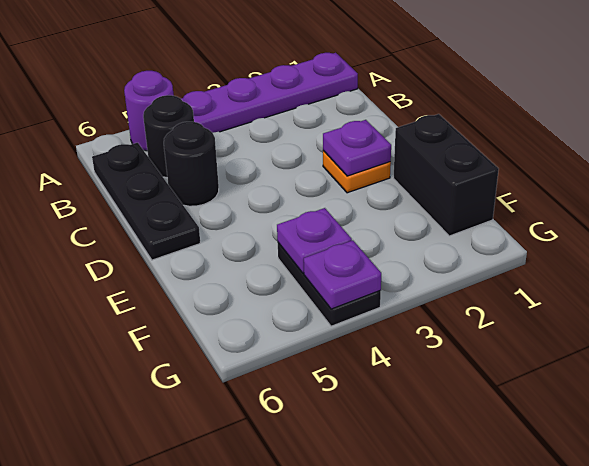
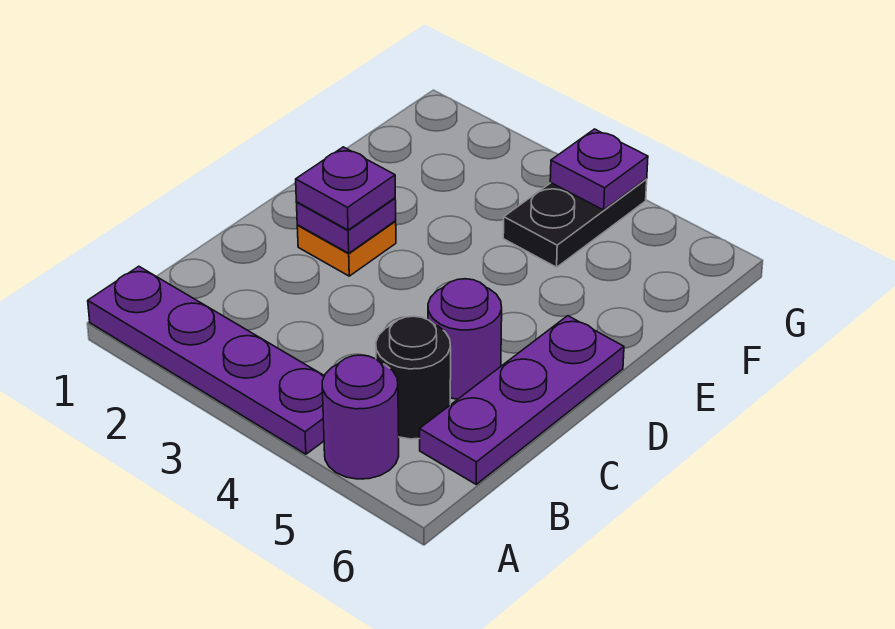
black 1x3 plate [92,143,200,260] -> purple 1x3 plate [420,316,624,484]
black 1x1 round brick [164,122,219,206] -> purple 1x1 round brick [428,279,502,399]
black 1x2 brick [393,114,499,236] -> none
purple 1x1 plate [277,208,352,273] -> purple 1x1 plate moved to [296,147,395,230]

